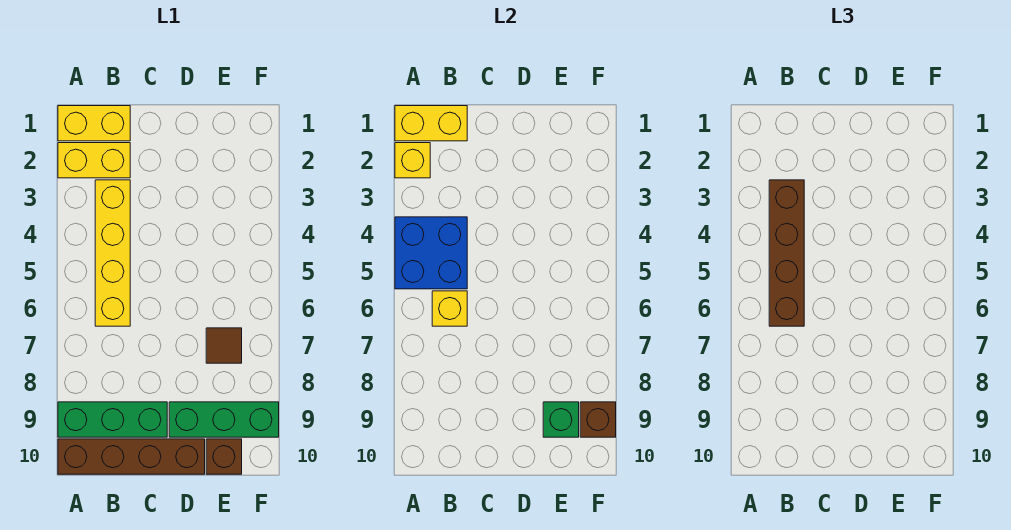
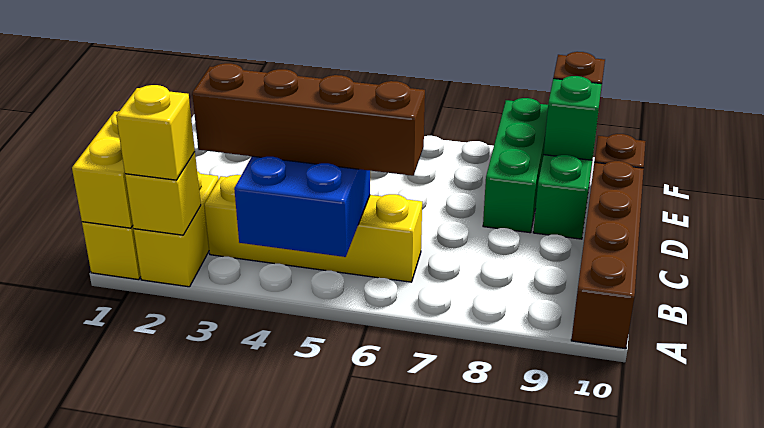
green 1x3 brick [58,402,167,437] -> green 1x3 brick moved to [483,98,548,233]
yellow 1x1 brick [432,291,467,326] -> yellow 1x1 brick moved to [116,85,195,180]
brown 1x1 tile [206,328,242,363] -> none

